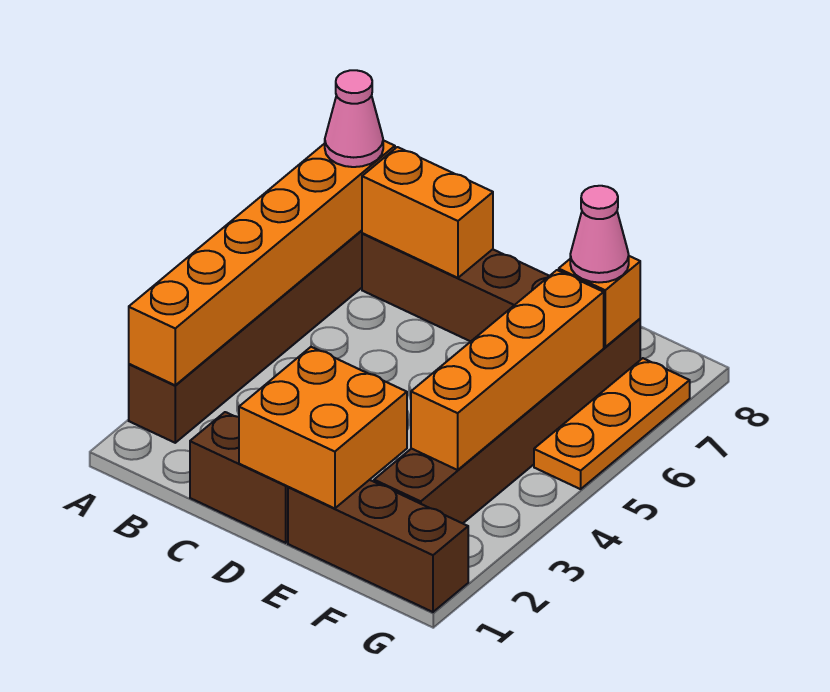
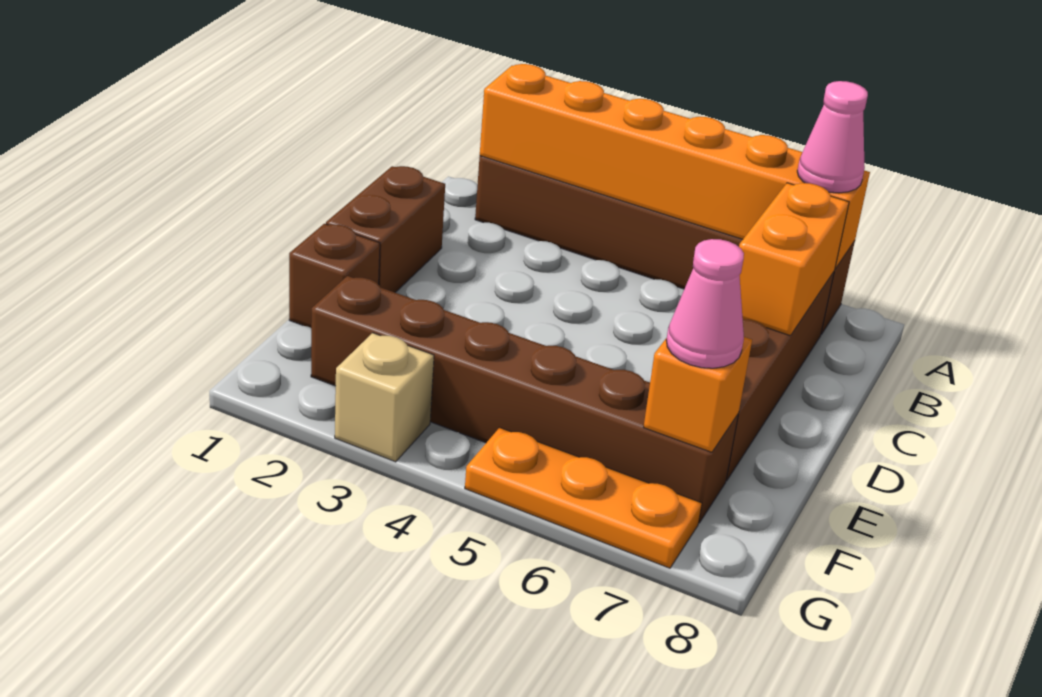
orange 2x2 brick [239,347,407,508] -> none
brown 1x3 brick [288,480,468,612] -> brown 1x1 brick [289,224,380,328]
orange 1x4 brick [411,270,604,470] -> none
none -> tan 1x1 brick [335,333,434,462]

